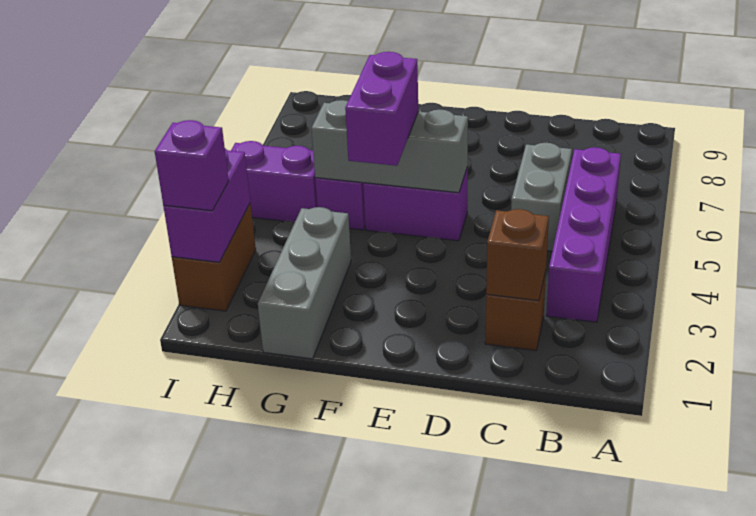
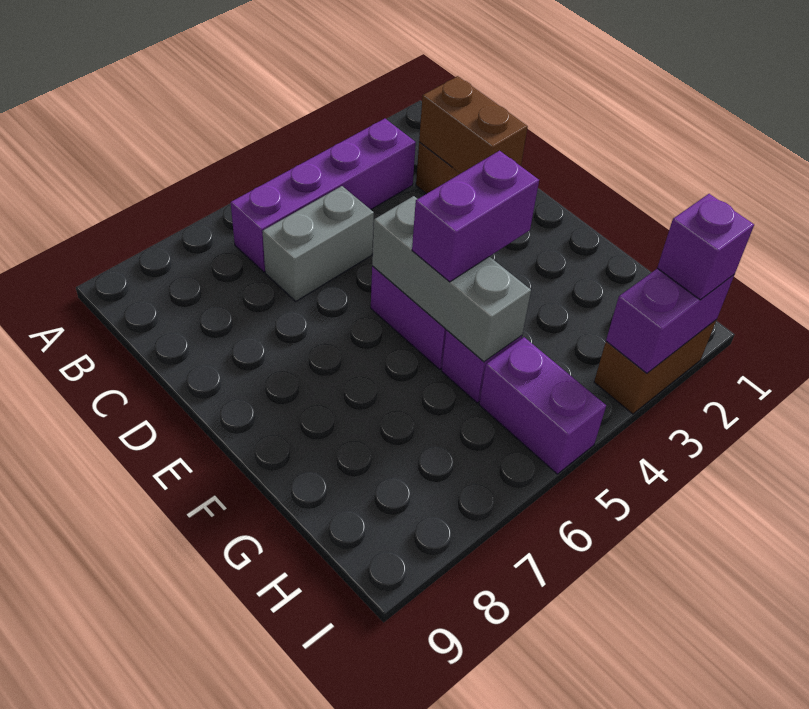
brown 1x1 brick [486,209,549,301] -> brown 1x2 brick [419,76,528,174]
grey 1x3 brick [258,207,351,359] -> none

